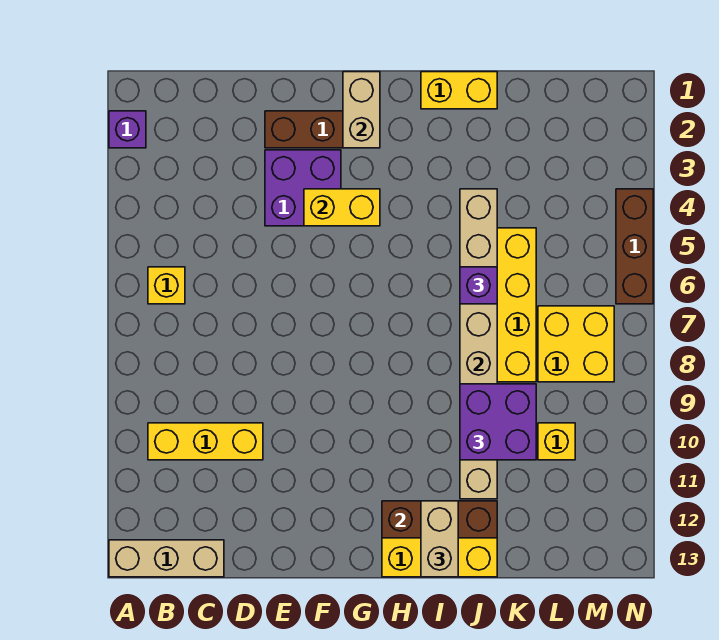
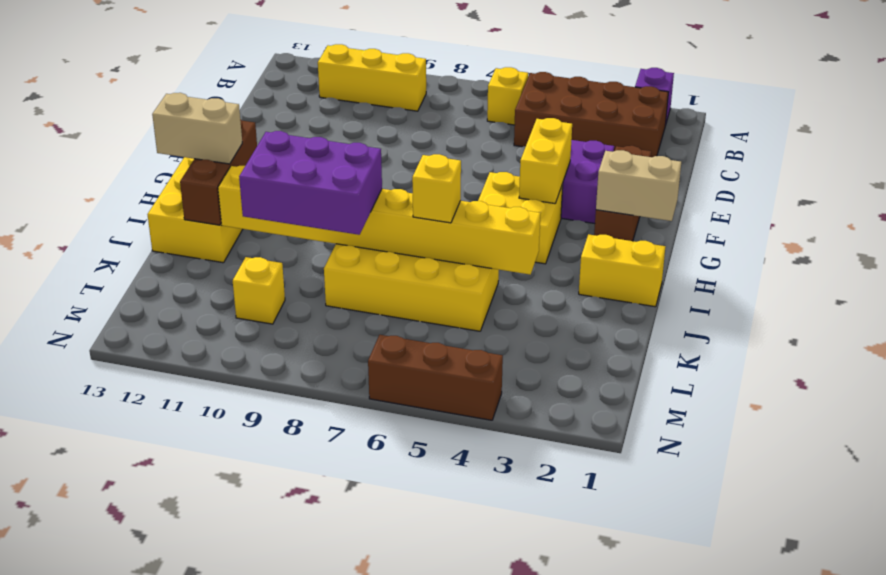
tan 1x3 brick [109,540,224,577] -> none
none -> brown 2x4 brick [514,72,668,157]
yellow 1x3 brick [148,423,263,460] -> yellow 1x3 brick turned to [318,44,426,111]
yellow 1x2 brick [421,72,497,109] -> yellow 1x2 brick turned to [579,234,665,307]
tan 1x8 brick [460,189,497,499] -> yellow 1x8 brick [218,166,540,275]
purple 1x1 brick [460,267,497,304] -> yellow 1x1 brick [412,154,461,223]
purple 2x2 brick [460,384,536,460] -> purple 2x3 brick [239,131,382,235]
yellow 2x2 brick [538,306,614,382] -> yellow 2x2 brick moved to [478,172,563,264]

